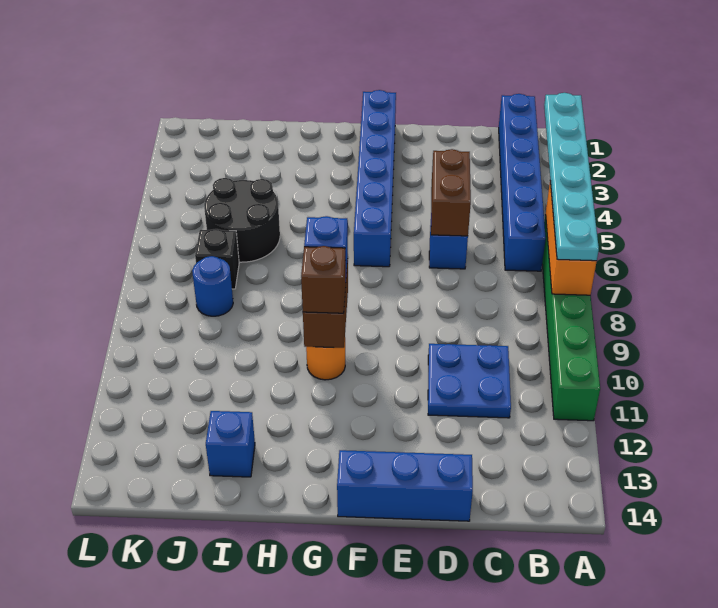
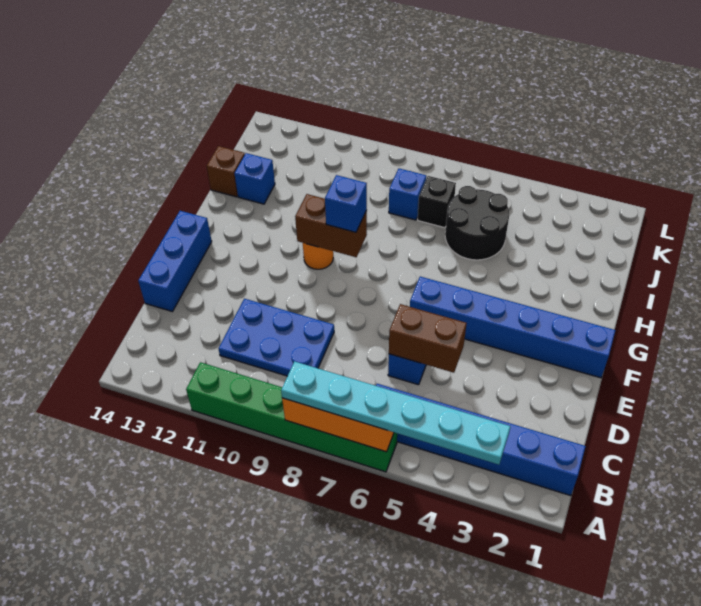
blue 2x2 plate [428,344,511,418] -> blue 2x3 plate [219,299,334,376]
brown 1x1 brick [301,246,346,313] -> brown 1x1 brick moved to [207,146,245,197]
blue 1x1 round brick [192,256,233,316] -> blue 1x1 brick [389,169,426,220]

